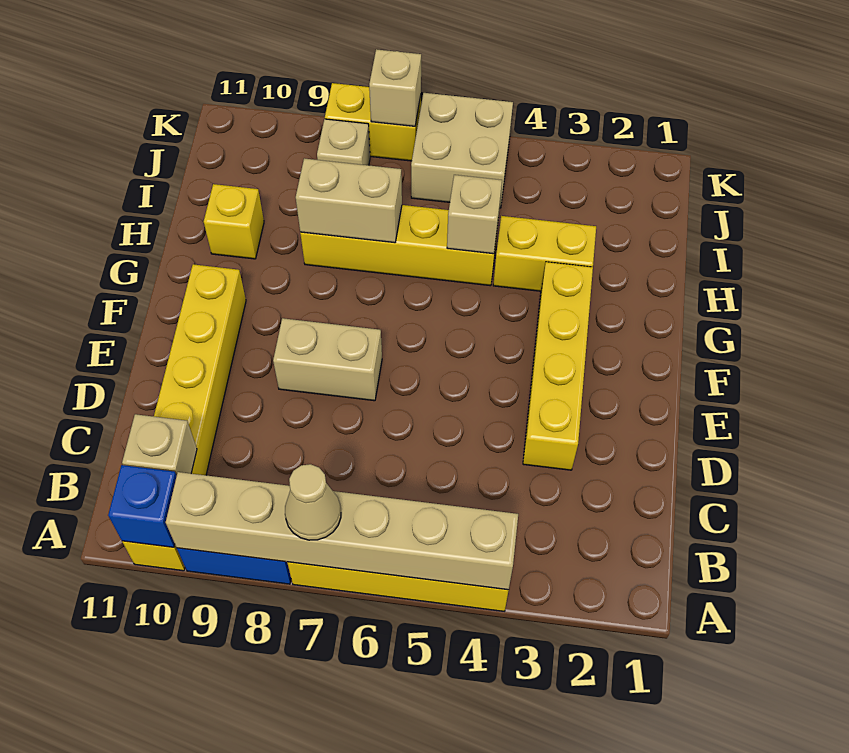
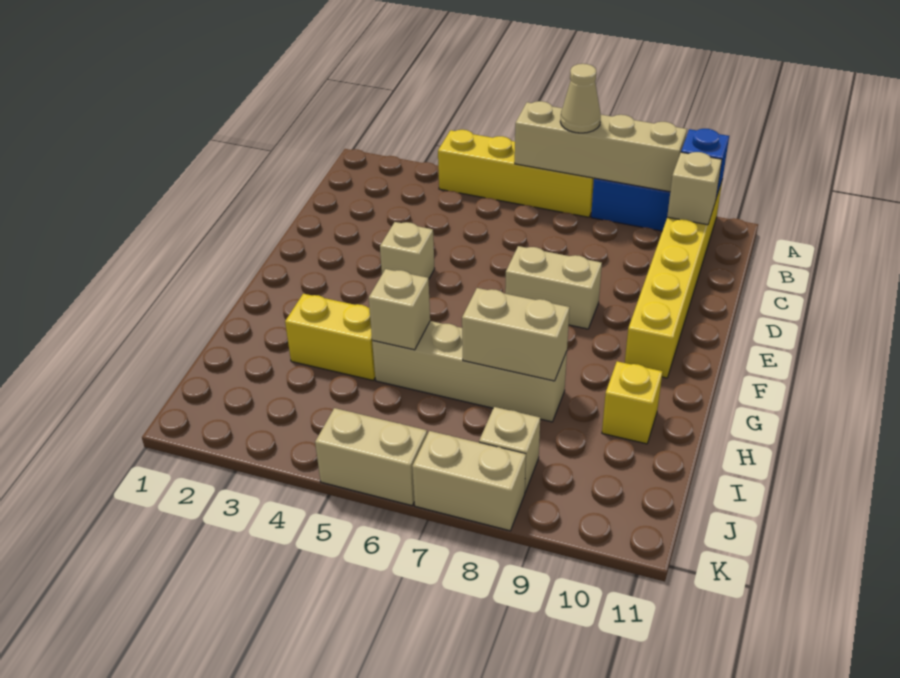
tan 1x6 brick [166,472,518,590] -> tan 1x4 brick [515,101,687,192]
yellow 1x4 brick [523,262,593,470] -> none
yellow 1x4 brick [300,205,498,286] -> tan 1x4 brick [372,321,567,422]
tan 2x2 brick [411,93,513,208] -> tan 1x2 brick [315,408,427,505]
yellow 1x2 brick [325,83,421,161] -> tan 1x2 brick [412,431,526,531]
tan 1x1 brick [369,49,421,126] -> tan 1x1 brick moved to [380,222,435,278]

